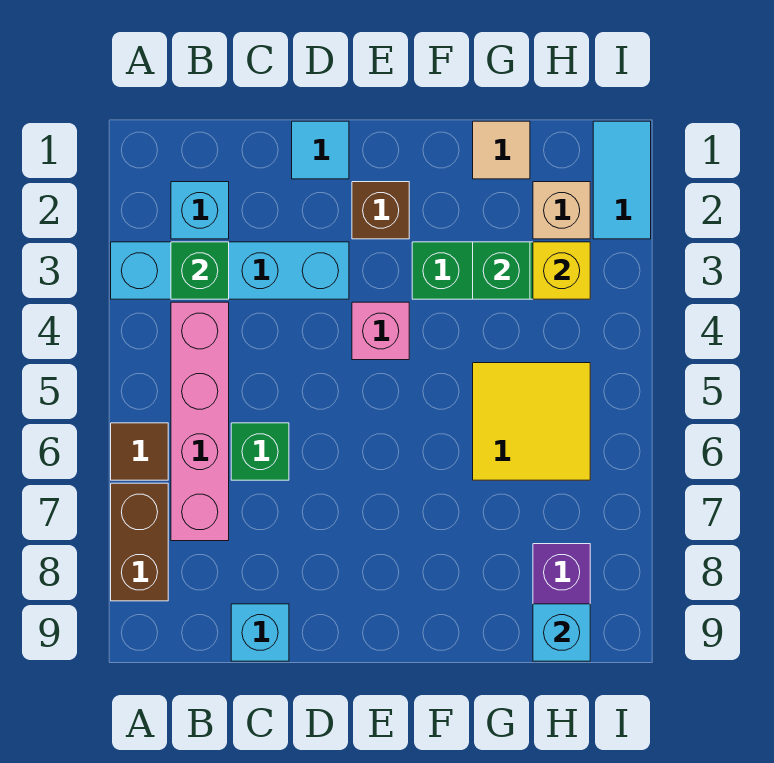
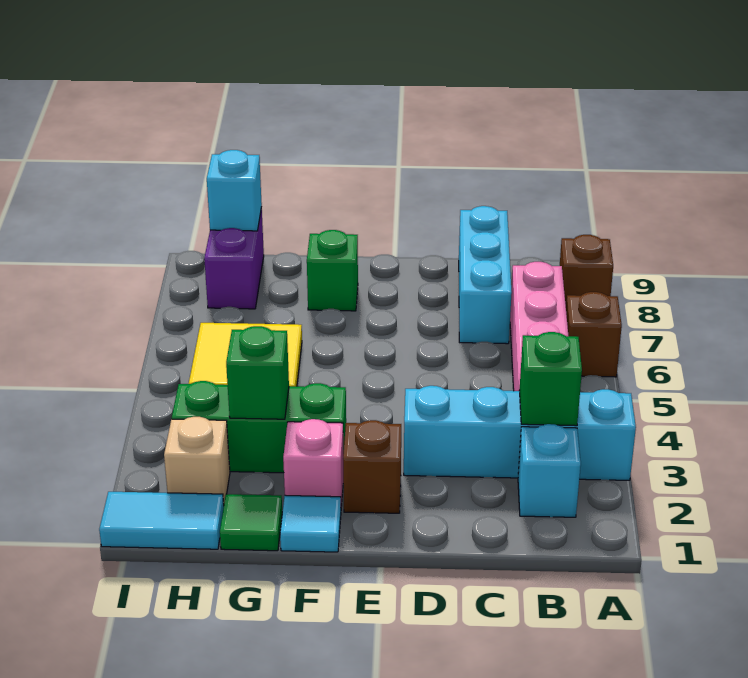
brown 1x1 tile [111,423,168,480] -> brown 1x1 brick [566,292,622,377]
brown 1x2 brick [111,483,168,601] -> brown 1x1 brick [560,235,613,304]
green 1x1 brick [231,423,289,480] -> green 1x1 brick moved to [307,230,358,311]
cyan 1x1 brick [231,604,289,661] -> cyan 1x3 brick [459,206,512,344]
cyan 1x1 tile [292,121,349,179] -> cyan 1x1 tile moved to [280,495,341,552]
pink 1x1 brick [352,302,409,360] -> pink 1x1 brick moved to [283,419,343,506]
tan 1x1 tile [473,121,530,179] -> green 1x1 tile [220,494,282,551]
yellow 1x1 brick [533,242,590,299] -> none
cyan 1x2 tile [593,121,651,239] -> cyan 1x2 tile turned to [99,492,224,549]

